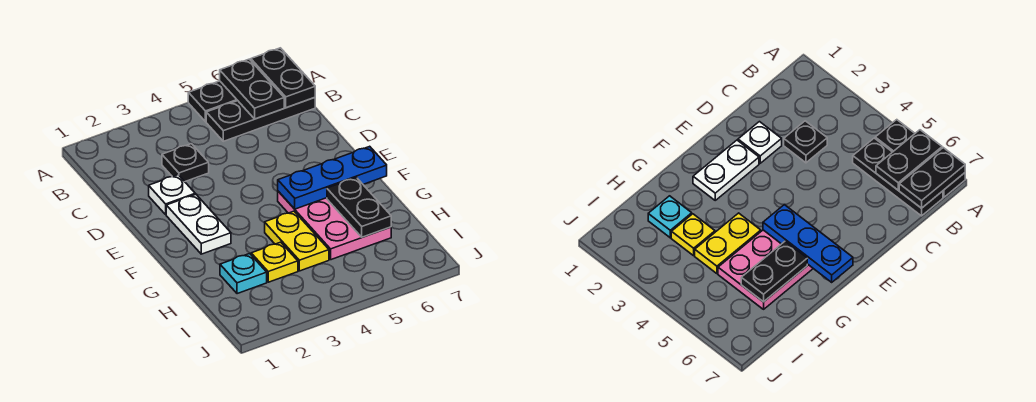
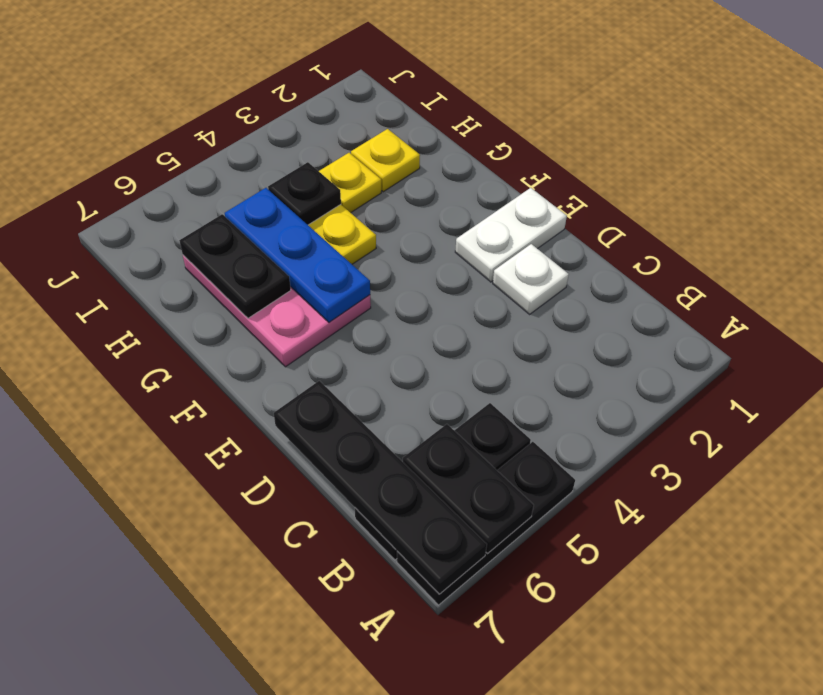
black 1x2 plate [251,48,315,108] -> black 1x4 plate [274,381,487,594]
black 1x1 plate [162,144,209,181] -> black 1x1 plate moved to [268,162,341,225]
white 1x2 plate [166,194,231,254] -> white 1x2 plate turned to [455,188,567,282]
blue 1x3 plate [278,146,387,209] -> blue 1x3 plate turned to [225,188,370,322]
cyan 1x1 plate [220,254,267,294] -> yellow 1x1 plate [351,129,420,192]

